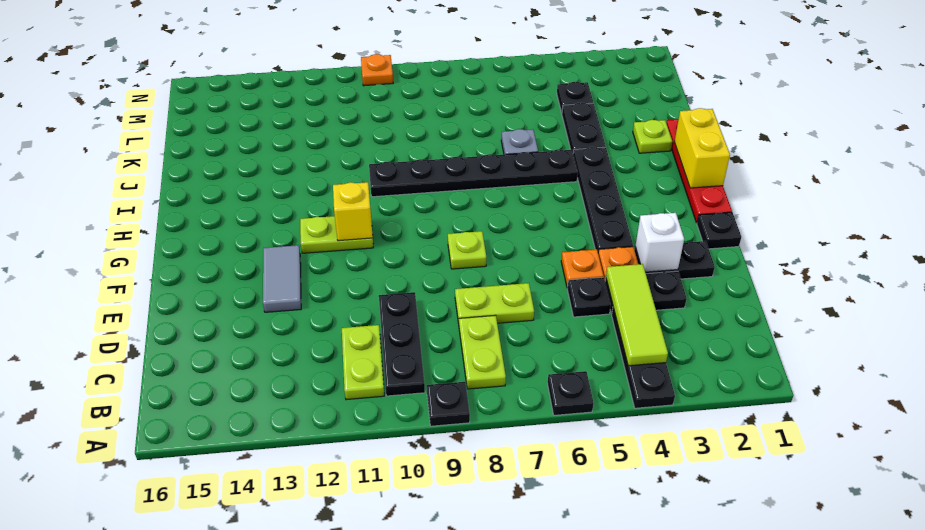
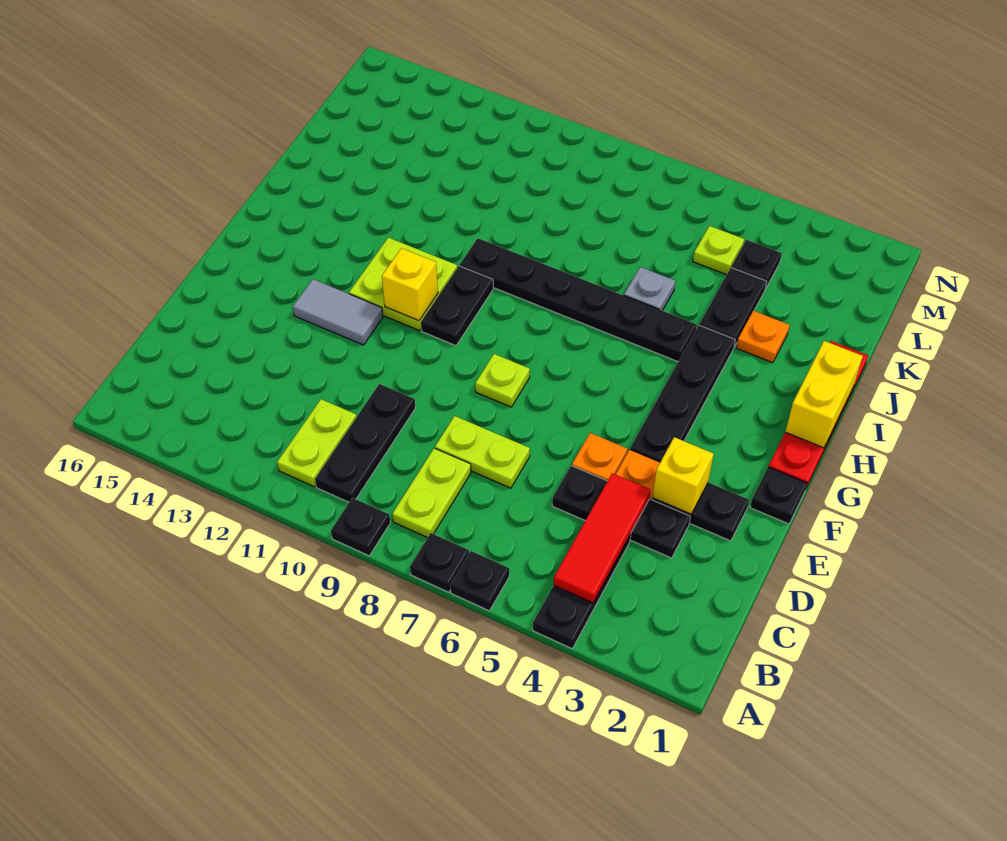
none -> black 1x1 plate [410,533,469,592]
lime 1x3 tile [606,264,668,366] -> red 1x3 tile [554,473,651,603]
white 1x1 brick [635,213,684,272] -> yellow 1x1 brick [652,437,714,514]
grey 1x2 tile [263,245,301,312] -> grey 1x2 tile turned to [293,279,383,345]
none -> black 1x2 plate [421,266,493,346]
lime 1x2 plate [300,216,373,253] -> lime 2x2 plate [349,238,457,331]
lime 1x1 plate [633,120,672,153] -> lime 1x1 plate moved to [693,226,744,275]
orange 1x1 plate [361,54,393,86] -> orange 1x1 plate moved to [736,311,790,363]

